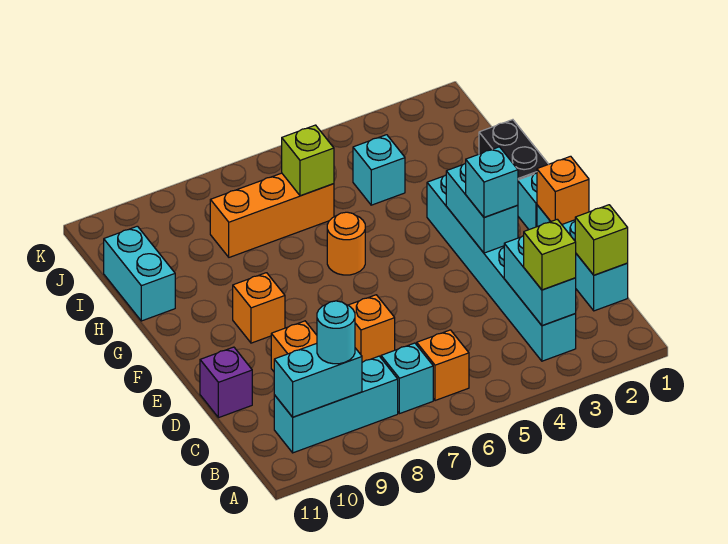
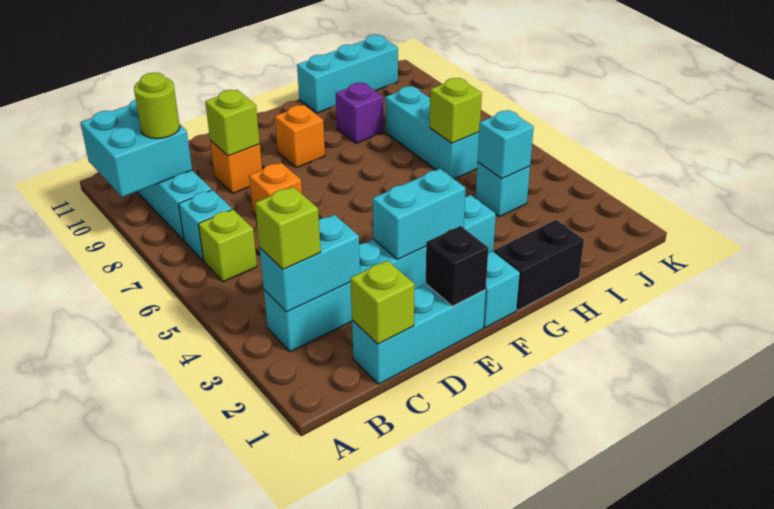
orange 1x1 brick [417,330,469,401] -> lime 1x1 brick [198,209,257,282]
cyan 1x2 brick [274,343,362,417] -> cyan 2x2 brick [80,99,192,197]
cyan 1x1 round brick [317,301,355,364] -> lime 1x1 round brick [134,73,180,139]
none -> lime 1x1 brick [205,90,260,156]
purple 1x1 brick [200,347,252,418] -> purple 1x1 brick moved to [336,83,383,143]
orange 1x1 brick [537,156,589,224] -> black 1x1 brick [426,226,488,306]
cyan 1x1 brick [466,147,518,217] -> cyan 1x1 brick moved to [478,110,534,179]
orange 1x1 round brick [327,212,365,275] -> none
cyan 1x2 brick [104,226,175,321] -> cyan 1x3 brick [297,35,398,113]
orange 1x3 brick [210,173,334,257] -> cyan 1x3 brick [385,86,479,179]

